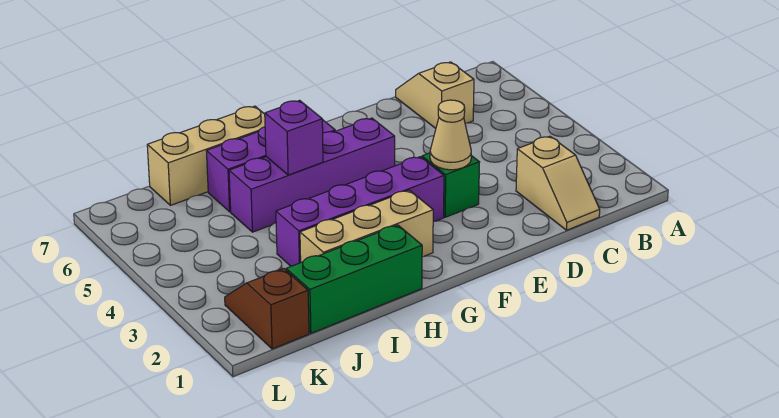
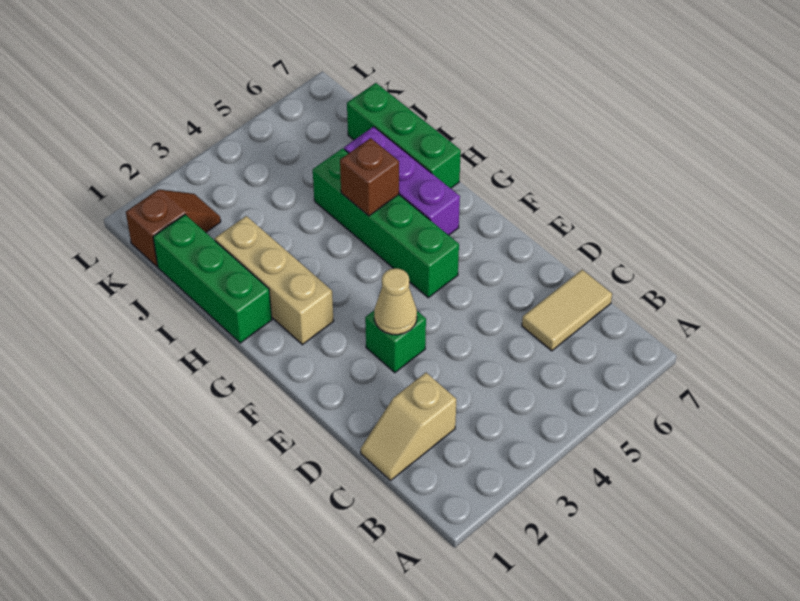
tan 1x2 slope [396,62,474,128] -> tan 1x2 tile [522,270,612,351]
purple 1x4 brick [276,157,444,266] -> none
purple 1x4 brick [229,118,395,232] -> green 1x4 brick [313,148,459,298]
purple 1x1 brick [265,100,323,175] -> brown 1x1 brick [340,138,399,216]
tan 1x3 brick [147,106,265,205] -> green 1x3 brick [347,83,461,188]

